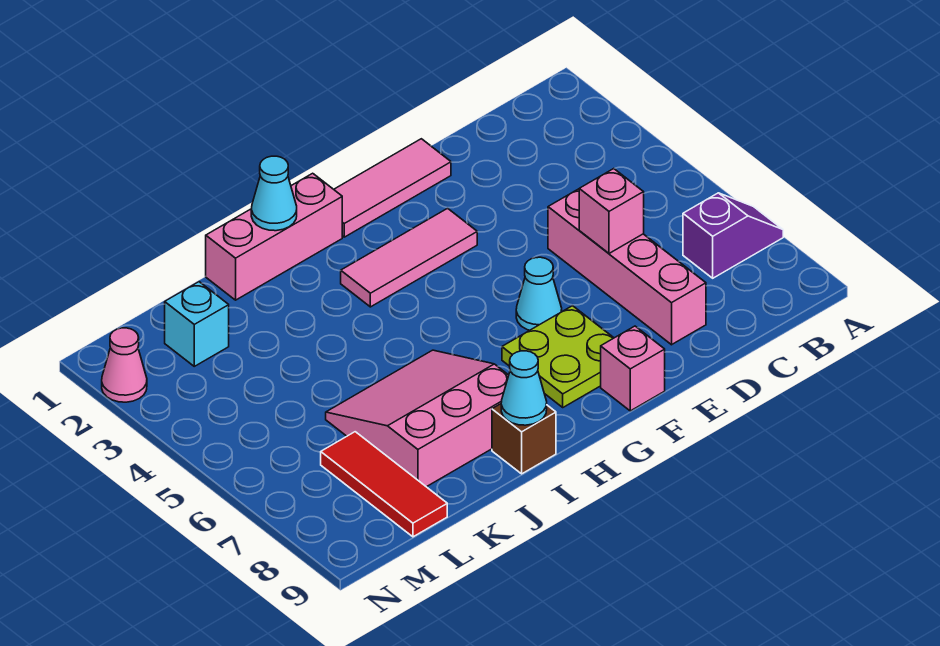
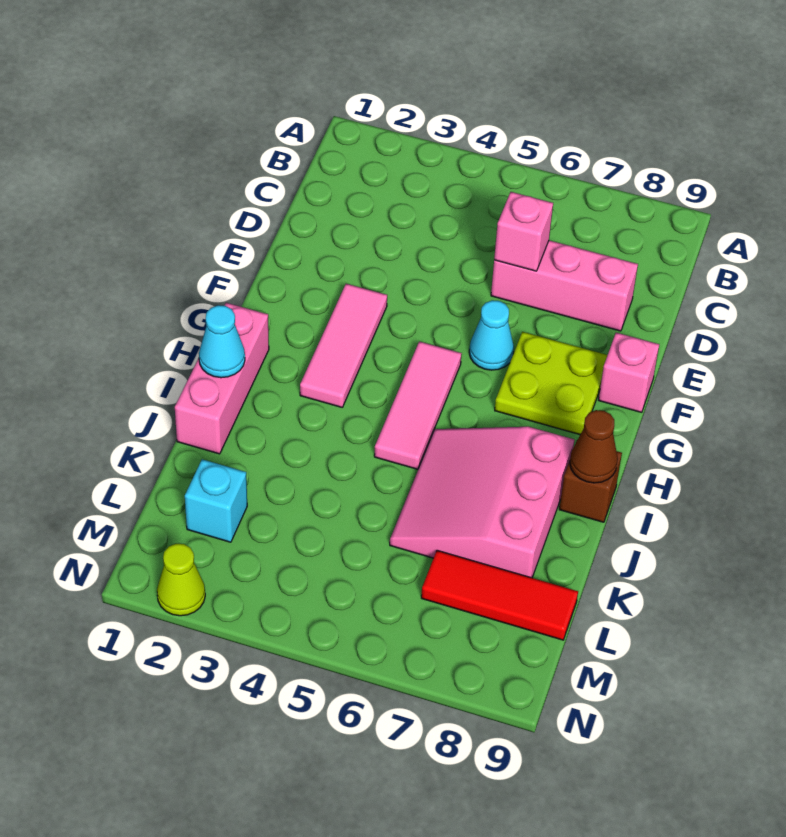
purple 1x2 slope [683,193,783,278] -> none
pink 1x4 brick [548,189,706,345] -> pink 1x3 brick [491,240,638,331]
pink 1x3 tile [334,139,451,237] -> pink 1x3 tile moved to [374,341,462,469]
cyan 1x1 cone [501,351,547,425] -> brown 1x1 cone [570,410,618,483]
pink 1x1 cone [102,328,147,402] -> lime 1x1 cone [157,544,205,616]

